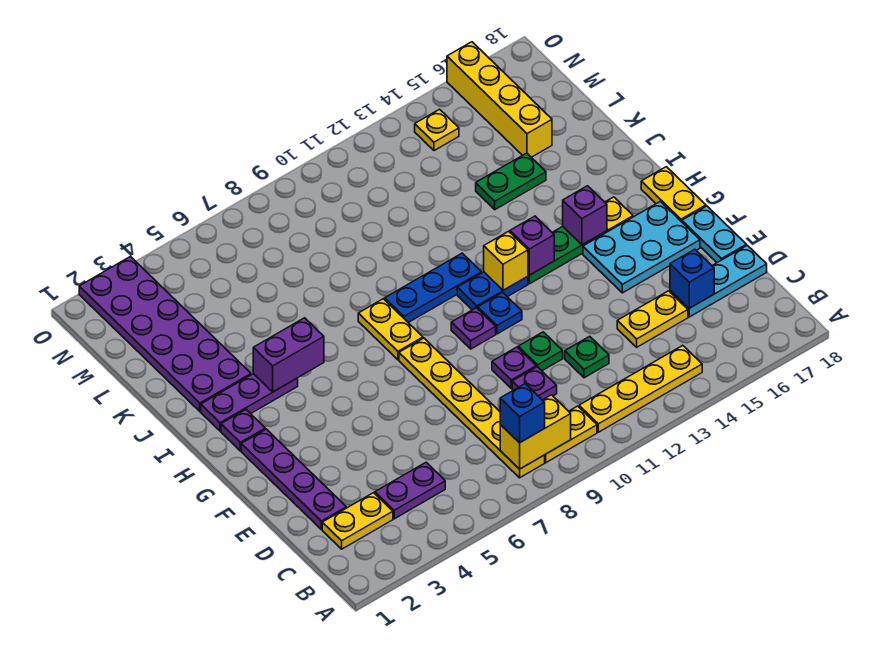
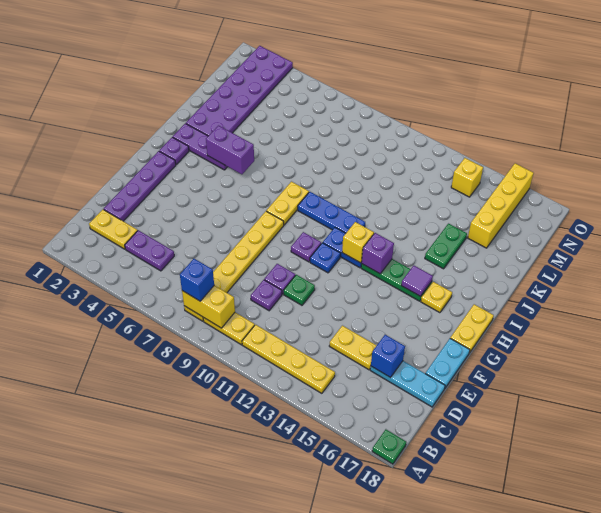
green 1x1 plate [565,336,609,378] -> green 1x1 plate moved to [372,429,406,464]
cyan 2x3 plate [583,201,700,293] -> none
purple 1x1 brick [563,186,607,245] -> purple 1x1 tile [401,266,433,296]
green 1x2 plate [476,153,546,210] -> green 1x2 plate turned to [425,224,467,269]
yellow 1x1 plate [415,109,459,151] -> yellow 1x1 brick [451,158,483,197]

